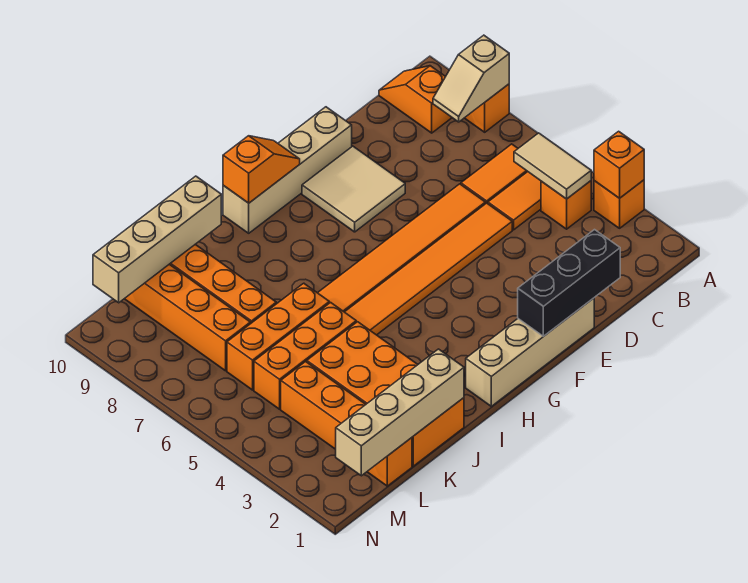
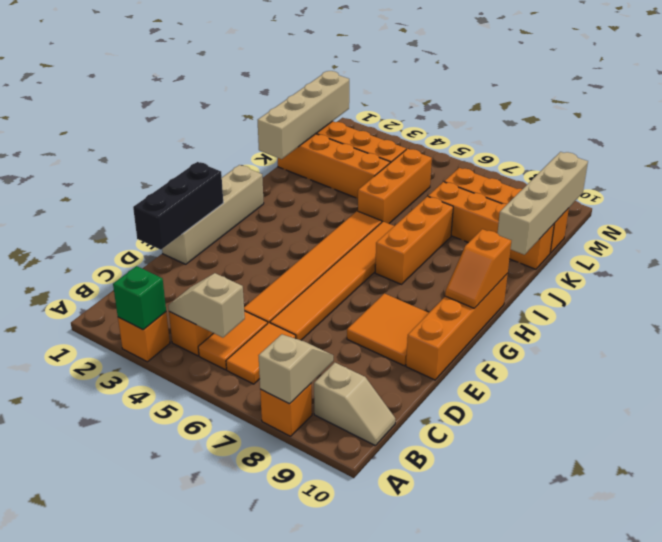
orange 1x1 brick [594,131,644,198] -> green 1x1 brick [113,266,166,330]
tan 1x2 tile [514,133,591,199] -> tan 1x2 slope [168,273,245,338]
orange 1x2 slope [379,66,452,133] -> tan 1x2 slope [314,363,395,445]
tan 2x2 tile [302,146,405,232] -> orange 2x2 tile [347,294,428,366]
tan 1x4 brick [223,107,352,233] -> orange 1x4 brick [406,274,508,380]
orange 2x4 brick [307,322,464,466] -> orange 1x4 brick [278,134,390,198]
orange 1x3 brick [227,283,329,390] -> orange 1x3 brick moved to [375,197,453,284]

